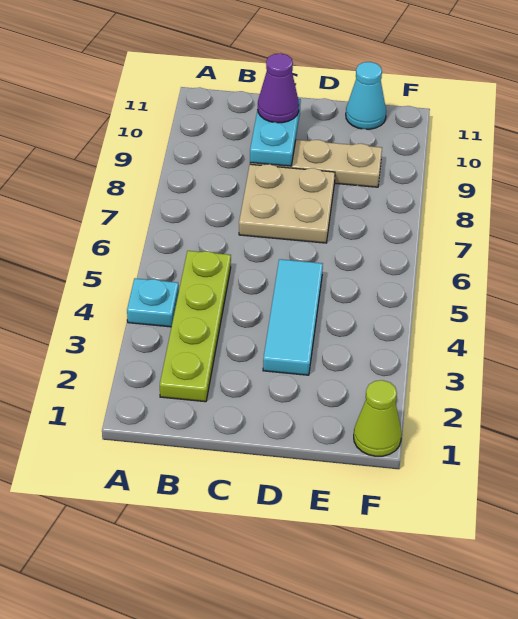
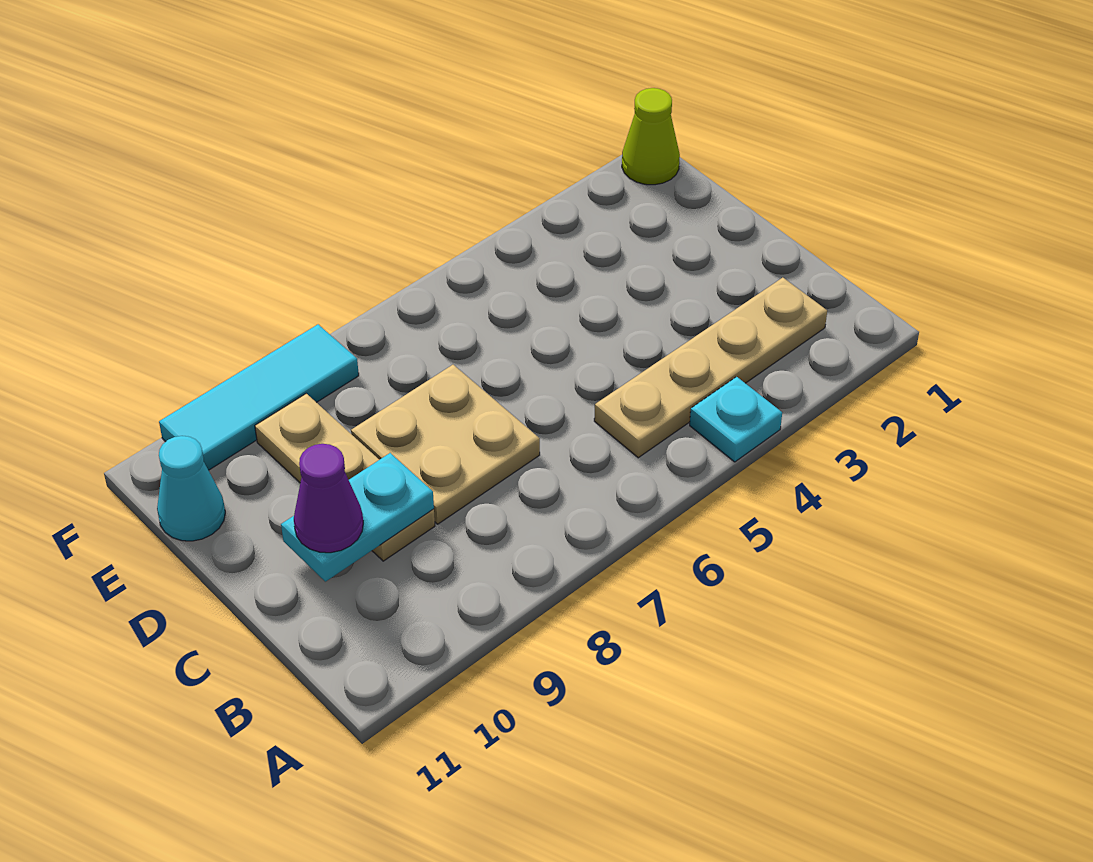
lime 1x4 plate [160,251,231,402] -> tan 1x4 plate [594,278,827,458]
cyan 1x3 tile [263,259,323,375] -> cyan 1x3 tile moved to [159,324,359,470]

